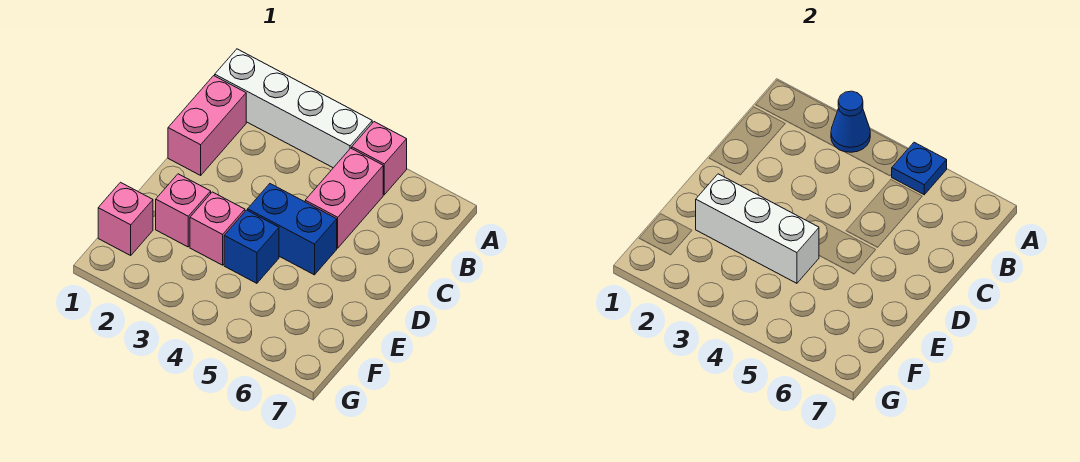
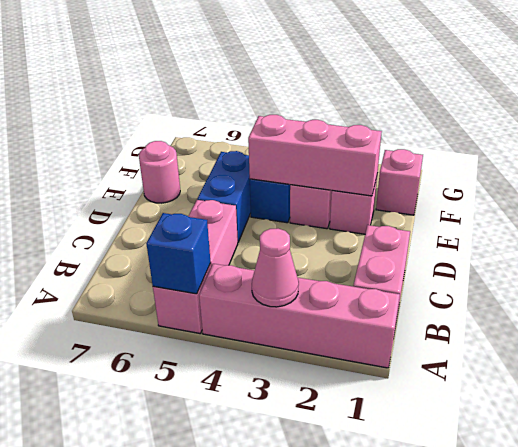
white 1x4 brick [215,49,372,168] -> pink 1x4 brick [199,264,400,368]
blue 1x1 cone [831,91,870,152] -> pink 1x1 cone [252,229,299,307]
blue 1x1 plate [892,142,947,195] -> blue 1x1 brick [146,213,210,294]
blue 1x2 brick [248,184,337,275] -> blue 1x2 brick turned to [197,151,251,242]
white 1x3 brick [696,174,819,283] -> pink 1x3 brick [248,115,382,196]
none -> pink 1x1 round brick [139,141,180,203]

